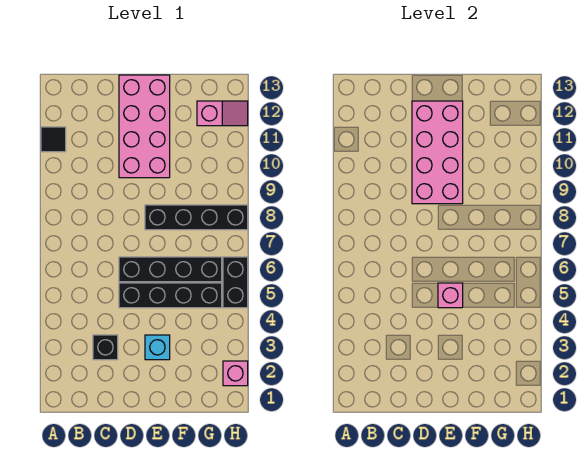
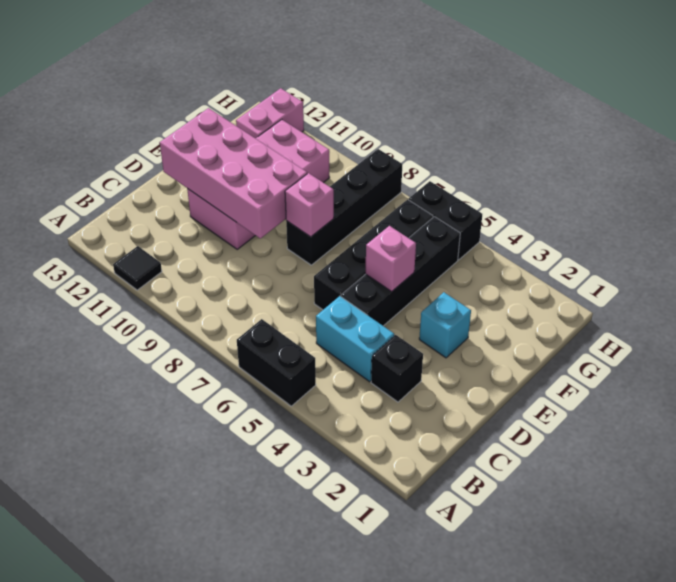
none -> black 1x2 brick [237,319,316,406]
none -> cyan 1x2 brick [316,296,394,382]
pink 2x4 brick [119,75,170,178] -> pink 2x4 brick turned to [187,120,330,249]
pink 1x2 slope [197,101,248,126] -> pink 1x2 brick [236,88,304,138]
pink 1x1 brick [223,361,248,386] -> pink 1x1 brick moved to [285,173,334,237]

